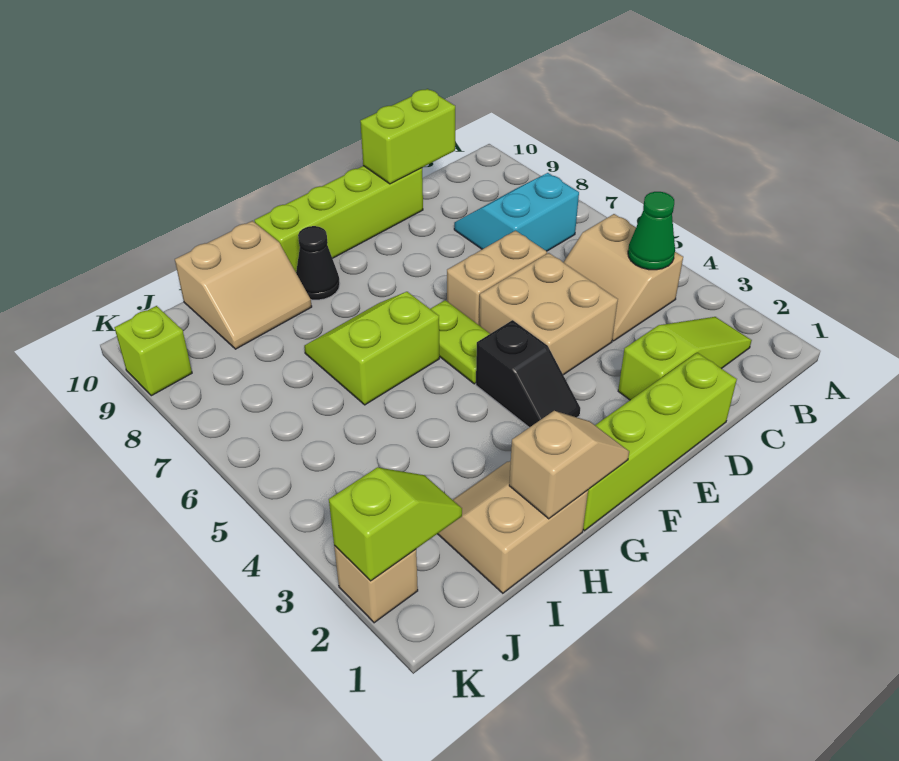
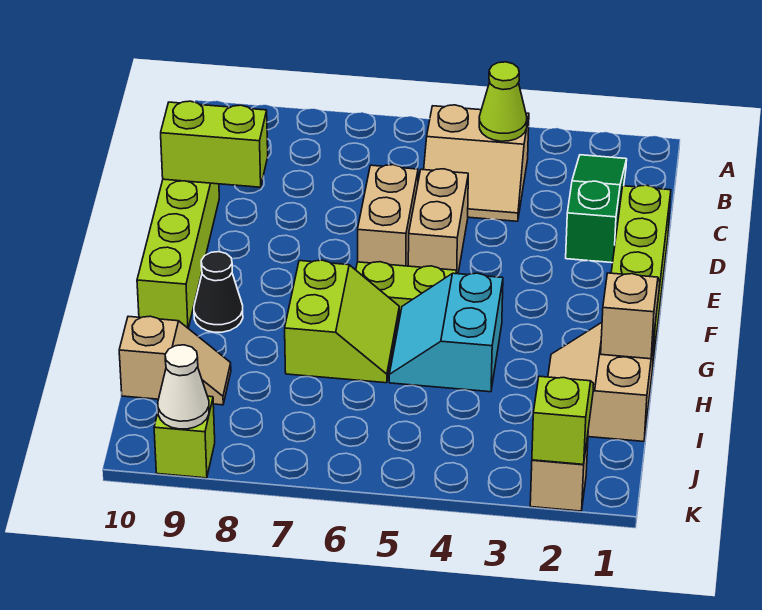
lime 1x3 slope [618,317,752,400] -> green 1x3 slope [566,155,627,263]
green 1x1 cone [628,192,675,270] -> lime 1x1 cone [479,62,527,141]
cyan 2x2 slope [454,173,579,251] -> cyan 2x2 slope moved to [389,273,503,392]
lime 1x2 brick [360,89,455,184] -> lime 1x2 brick turned to [161,101,268,187]
tan 2x2 brick [479,253,618,375] -> tan 1x2 brick [408,169,468,274]
black 1x2 slope [476,320,580,427] -> none
lime 2x2 slope [304,292,439,405] -> lime 2x2 slope turned to [285,260,399,383]
tan 2x2 slope [175,221,312,349] -> tan 1x2 slope [119,316,231,405]
none -> white 1x1 cone [158,345,209,429]

